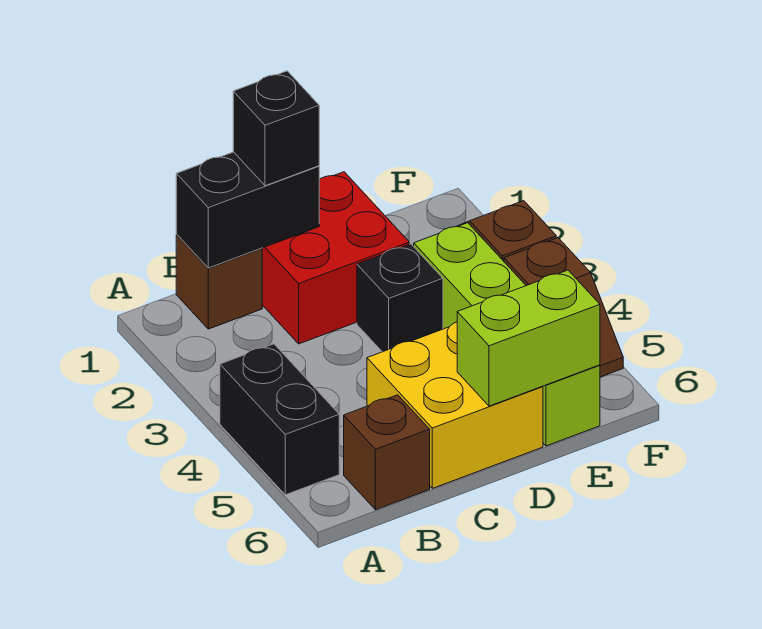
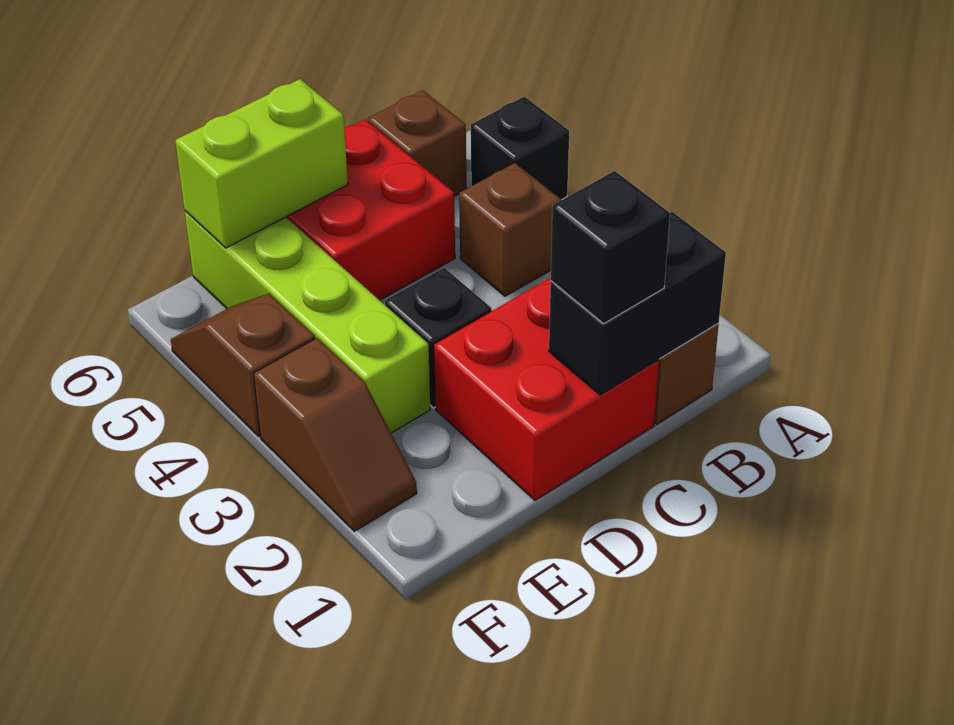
black 1x2 brick [220,344,339,495] -> black 1x1 brick [471,97,569,200]
none -> brown 1x1 brick [459,163,561,296]
yellow 2x2 brick [367,322,543,488] -> red 2x2 brick [286,120,455,300]

